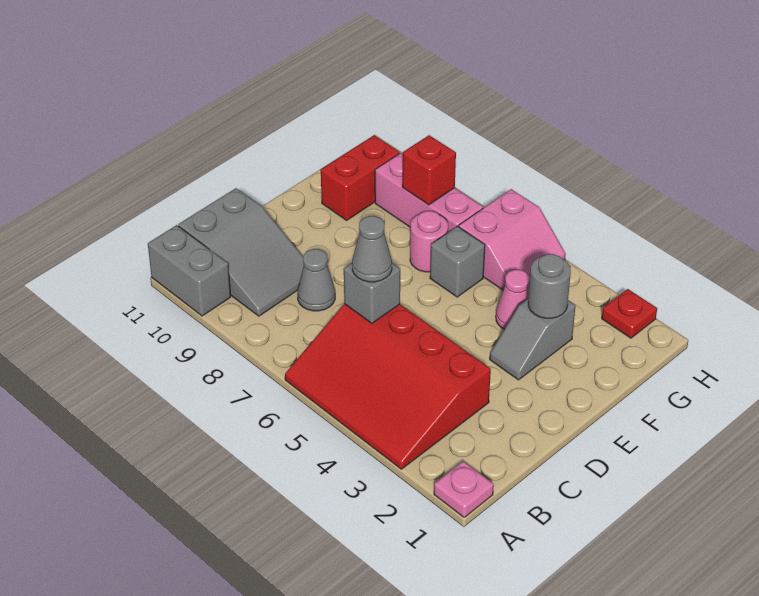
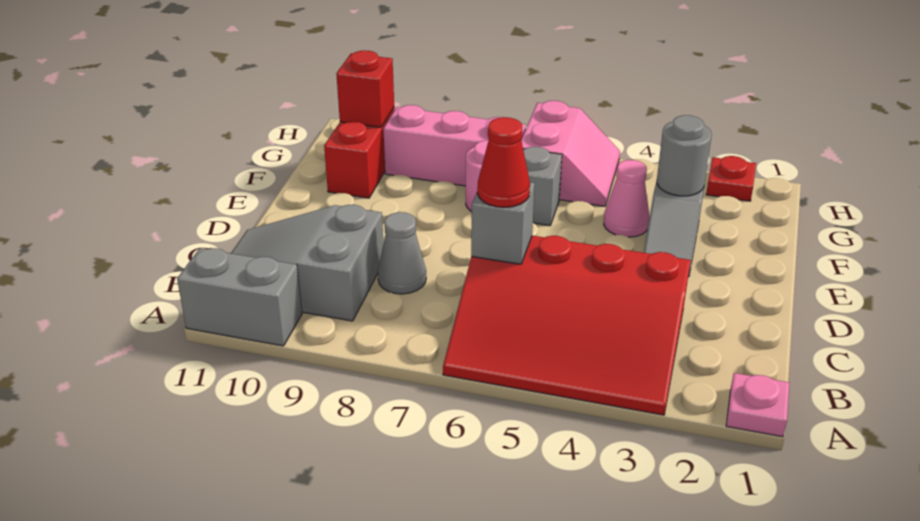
grey 2x3 slope [178,188,304,316] -> grey 2x3 slope turned to [231,205,384,321]
grey 1x1 cone [352,216,392,282] -> red 1x1 cone [477,117,530,207]
red 1x1 brick [402,135,456,205] -> red 1x1 brick moved to [336,50,394,127]

